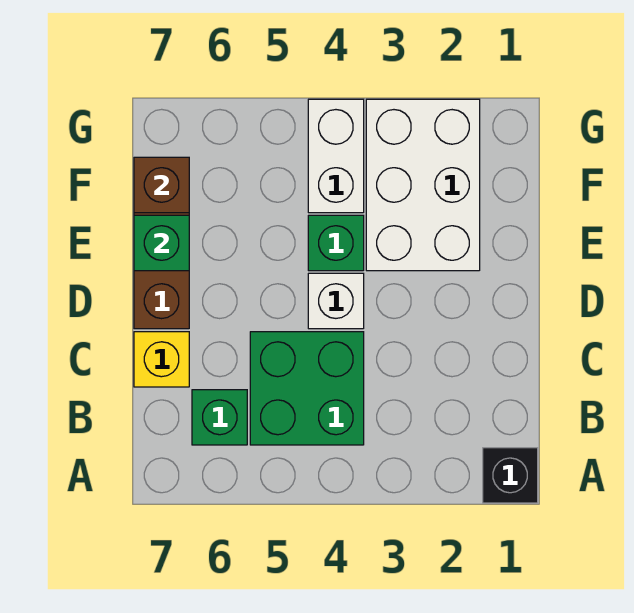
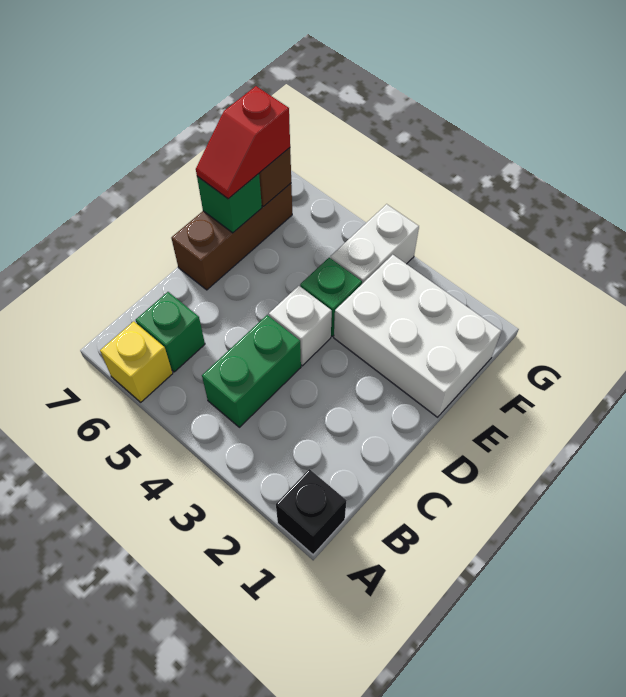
green 2x2 brick [250,332,364,445] -> green 1x2 brick [202,315,301,427]
yellow 1x1 brick [134,332,189,387] -> yellow 1x1 brick moved to [100,321,173,402]
white 2x3 brick [366,99,480,271] -> white 2x3 brick turned to [334,255,501,417]
none -> red 1x2 slope [196,86,290,199]

